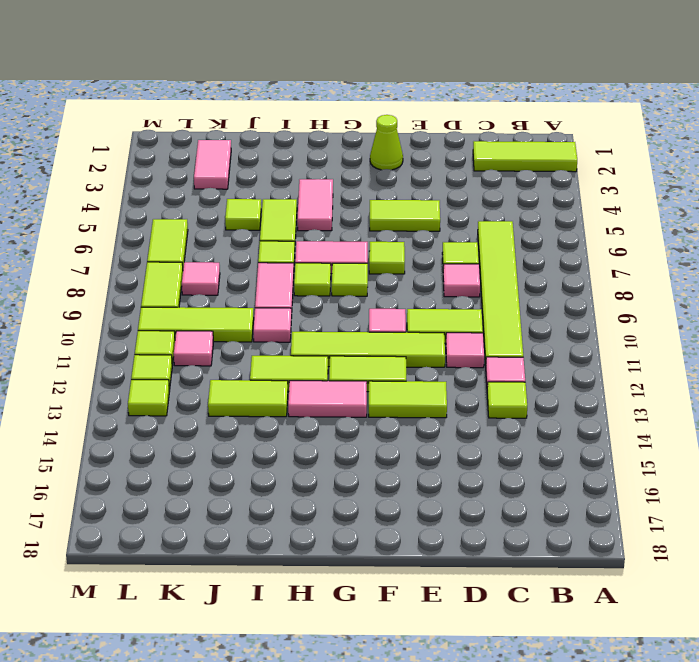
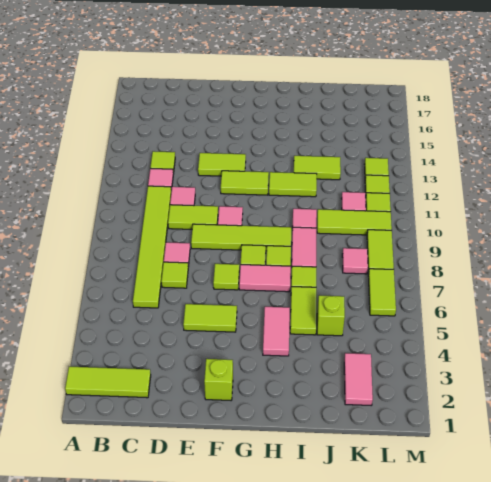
lime 1x4 tile [291,332,445,367] -> lime 1x4 tile moved to [191,224,291,251]
lime 1x1 cone [370,115,403,170] -> lime 1x1 brick [204,359,233,400]
pink 1x2 tile [288,381,367,417] -> none
lime 1x1 tile [225,199,261,230] -> lime 1x1 brick [317,295,345,336]

